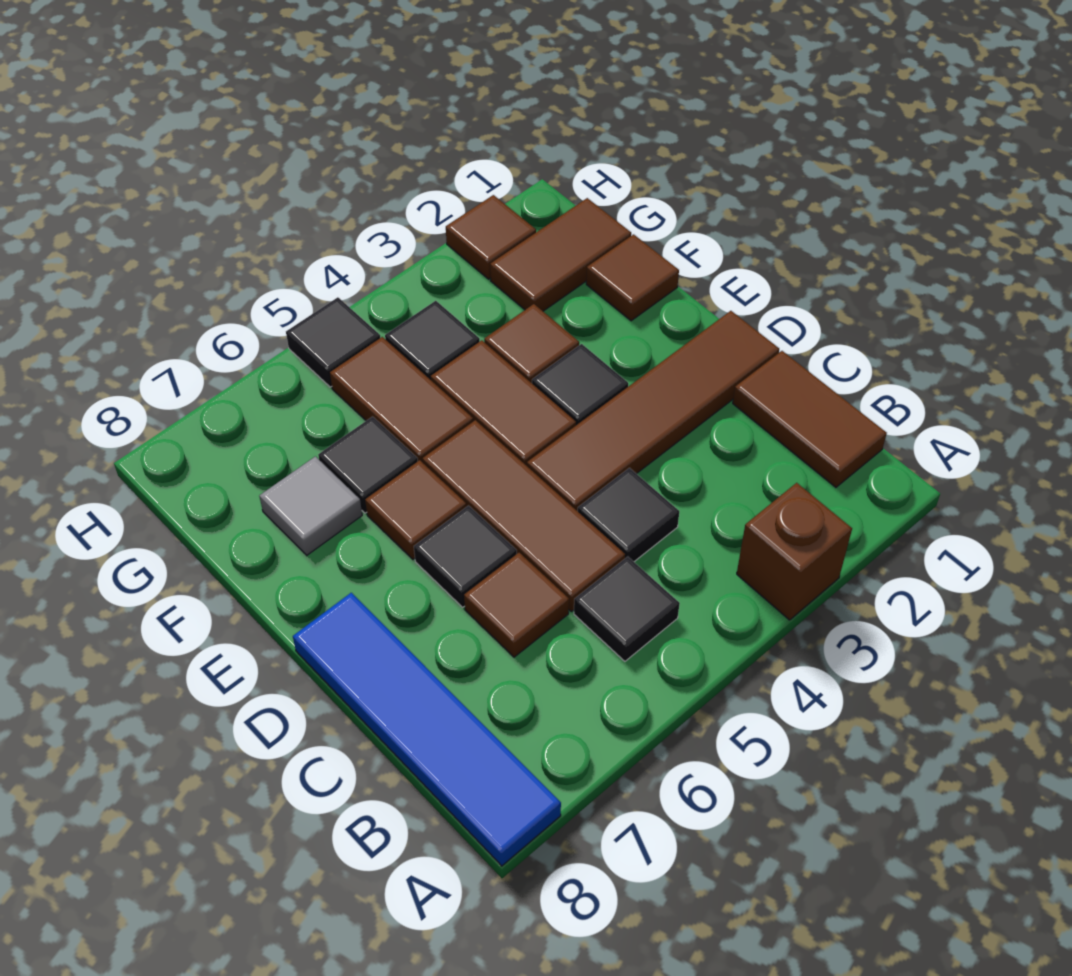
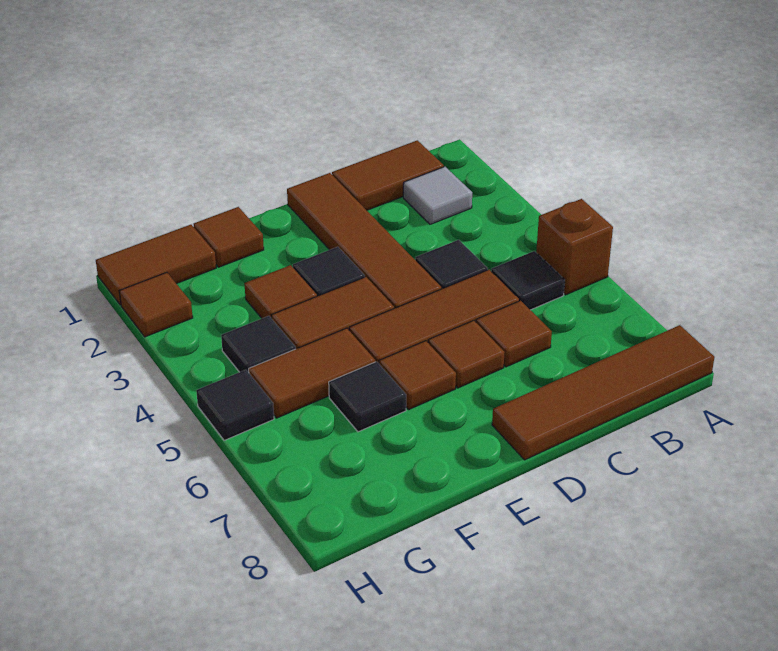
brown 1x1 brick [737,483,852,620] -> brown 1x1 brick moved to [536,199,613,295]
blue 1x4 tile [293,593,561,866] -> brown 1x4 tile [492,325,714,460]
black 1x1 tile [414,506,517,607] -> brown 1x1 tile [428,320,505,388]
grey 1x1 tile [259,456,362,555] -> grey 1x1 tile moved to [403,167,472,224]
brown 1x2 tile [490,198,631,311] -> brown 1x2 tile turned to [96,225,216,305]

